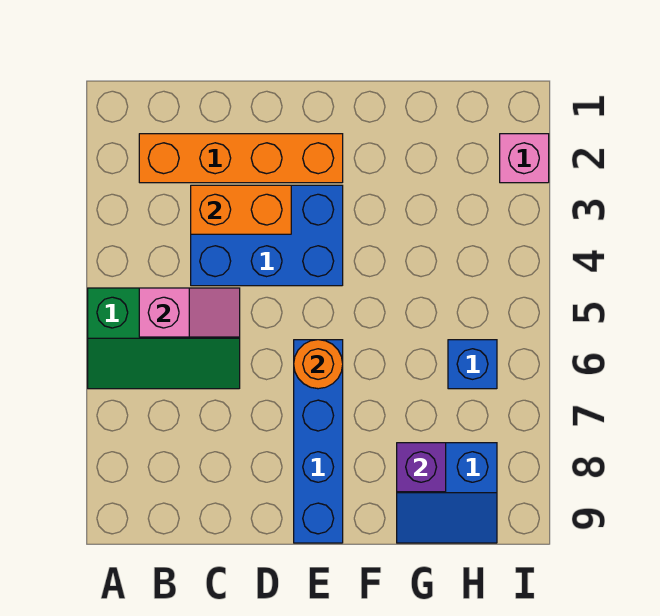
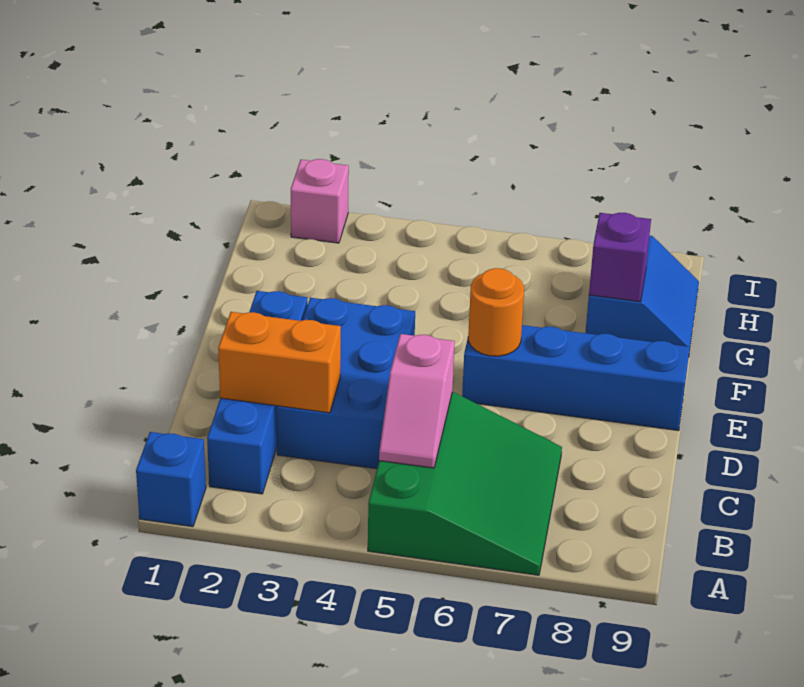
green 2x3 slope [88,288,240,389] -> green 3x3 slope [368,392,562,575]
orange 1x4 brick [139,134,343,183] -> blue 1x4 brick [207,291,308,494]
pink 1x2 slope [139,288,240,337] -> pink 1x2 slope turned to [379,334,455,468]
orange 1x2 brick [191,185,291,234] -> orange 1x2 brick turned to [218,312,341,413]
blue 1x1 brick [448,340,497,389] -> blue 1x1 brick moved to [136,432,206,527]

